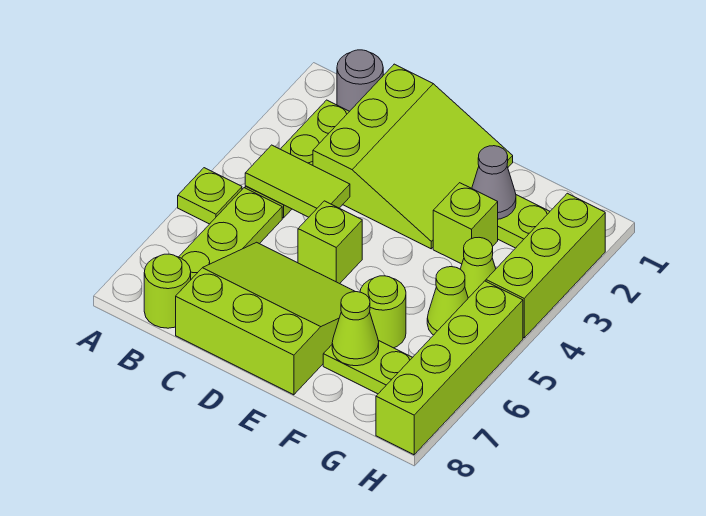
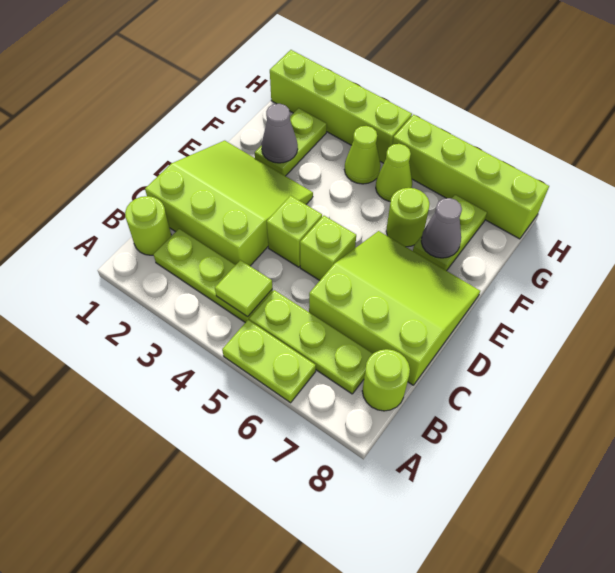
lime 1x1 plate [178,168,242,224] -> lime 1x2 plate [222,320,316,403]
grey 1x1 round brick [337,50,383,111] -> lime 1x1 round brick [125,196,171,255]
lime 1x2 tile [245,145,350,217] -> lime 1x1 tile [215,260,273,317]
lime 3x3 slope [176,242,355,395] -> lime 3x3 slope turned to [309,231,480,385]
lime 1x1 brick [433,183,498,264] -> lime 1x1 brick moved to [267,196,322,267]
lime 1x1 cone [332,292,379,366] -> grey 1x1 cone [421,198,462,258]
lime 1x3 brick [486,193,605,338] -> lime 1x4 brick [270,50,412,163]

